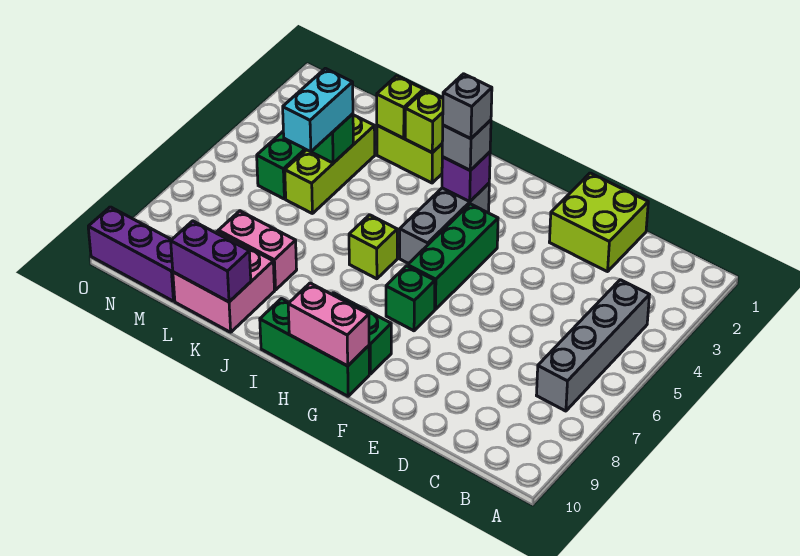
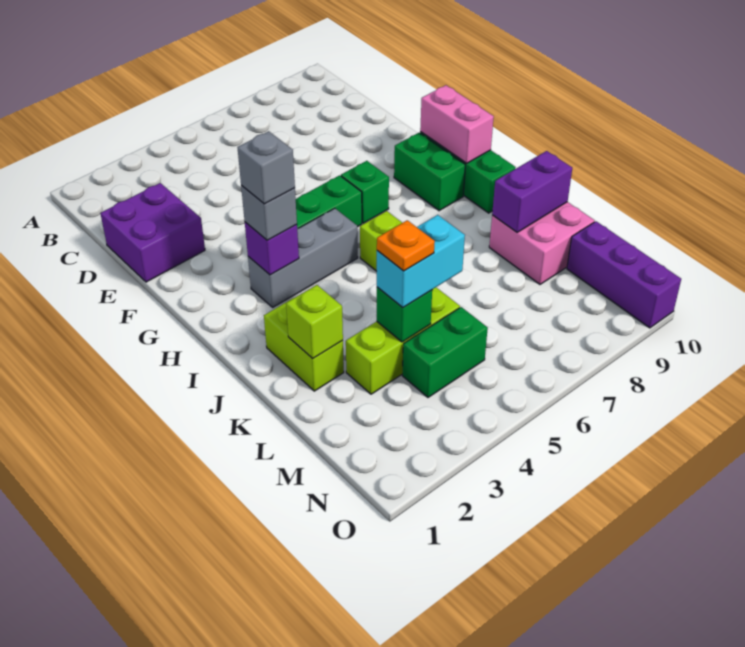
grey 1x4 brick [536,280,649,411] -> none
lime 2x2 brick [549,173,648,272] -> purple 2x2 brick [100,183,205,282]
lime 1x1 brick [405,90,443,153] -> none
pink 1x2 brick [218,211,297,290] -> none
purple 1x2 brick [171,221,251,302] -> purple 1x2 brick turned to [492,151,572,232]
none -> orange 1x1 plate [377,220,435,271]

